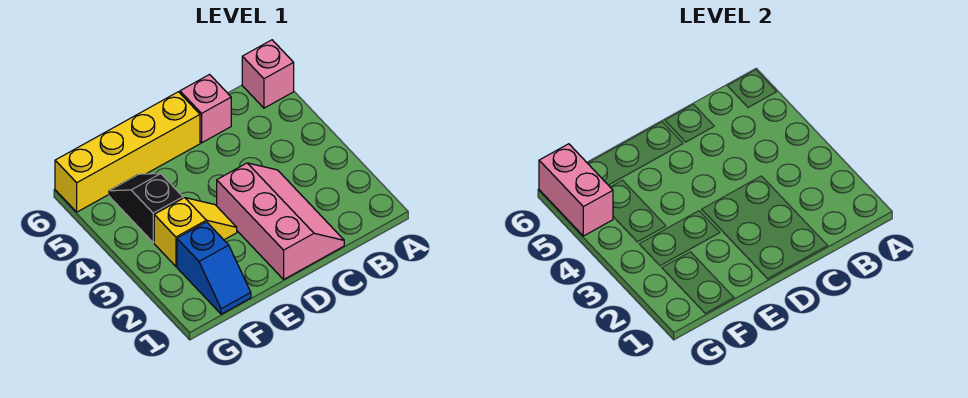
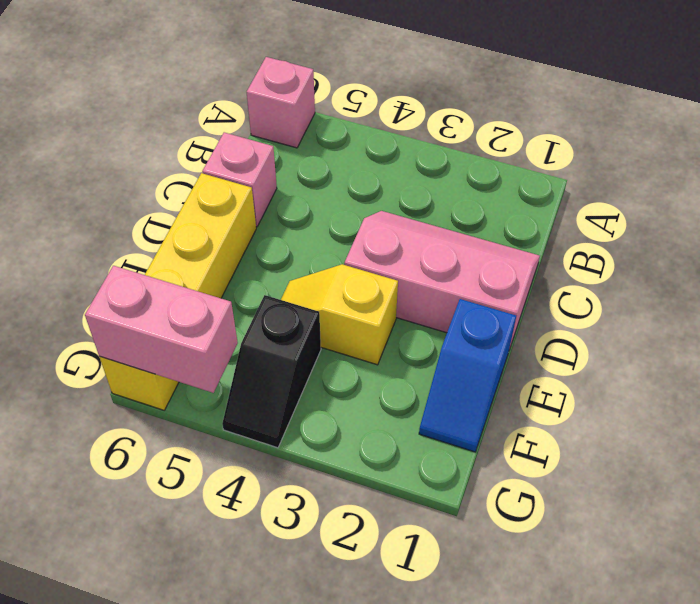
yellow 1x2 slope [154,198,237,266] -> yellow 1x2 slope turned to [281,264,398,365]
blue 1x2 slope [177,222,251,314] -> blue 1x2 slope turned to [419,299,516,452]
black 1x2 slope [109,174,183,242] -> black 1x2 slope turned to [222,295,321,448]

